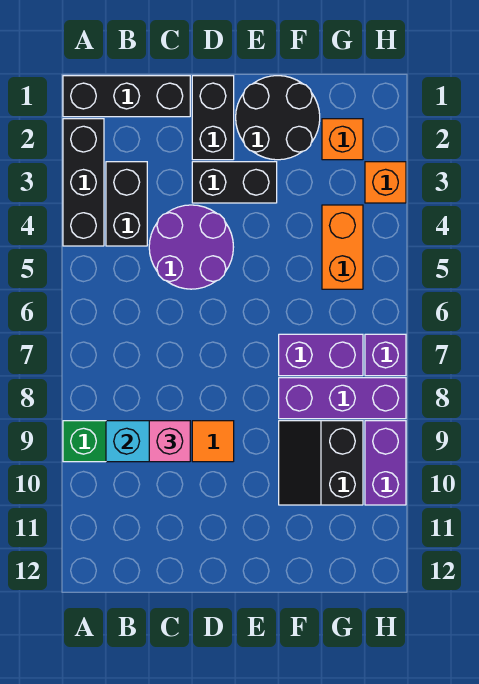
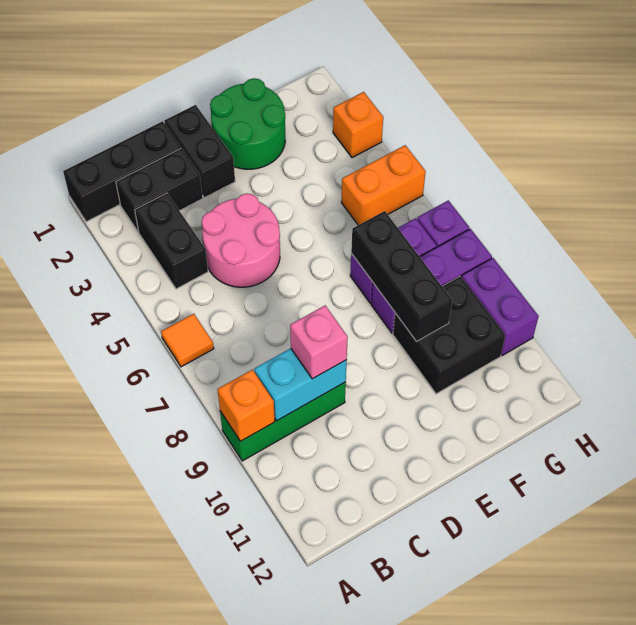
black 1x3 brick [63,119,104,246] -> black 1x3 brick moved to [351,211,452,341]
purple 2x2 round brick [149,205,233,289] -> pink 2x2 round brick [202,193,280,287]
black 1x2 brick [192,162,277,203] -> black 1x2 brick moved to [116,148,203,232]
orange 1x1 tile [192,421,234,462] -> orange 1x1 tile moved to [161,314,214,367]
black 2x2 round brick [236,76,320,160] -> green 2x2 round brick [210,78,285,169]
black 2x2 slope [279,421,363,505] -> black 2x2 brick [393,276,505,394]
orange 1x1 brick [322,119,363,160] -> orange 1x1 brick moved to [217,370,275,441]
orange 1x2 brick [322,205,363,289] -> orange 1x2 brick turned to [341,145,426,225]

